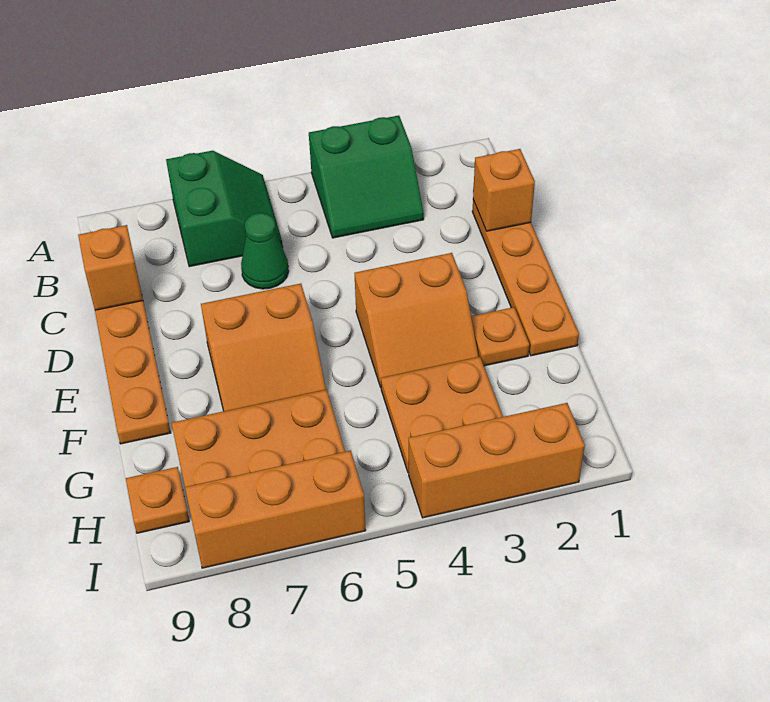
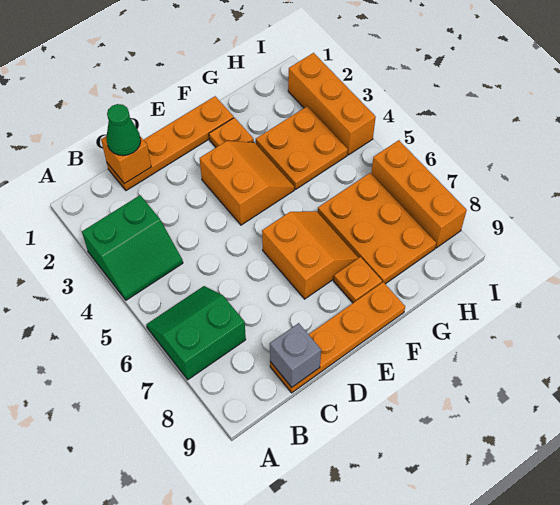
green 2x2 slope [309,116,424,238] -> green 2x2 slope turned to [82,195,183,300]
green 1x1 cone [241,213,289,289] -> green 1x1 cone moved to [106,104,141,156]
orange 1x1 brick [78,225,143,310] -> grey 1x1 brick [270,323,321,387]
orange 1x1 plate [126,467,189,533] -> orange 1x1 plate moved to [334,257,382,303]

